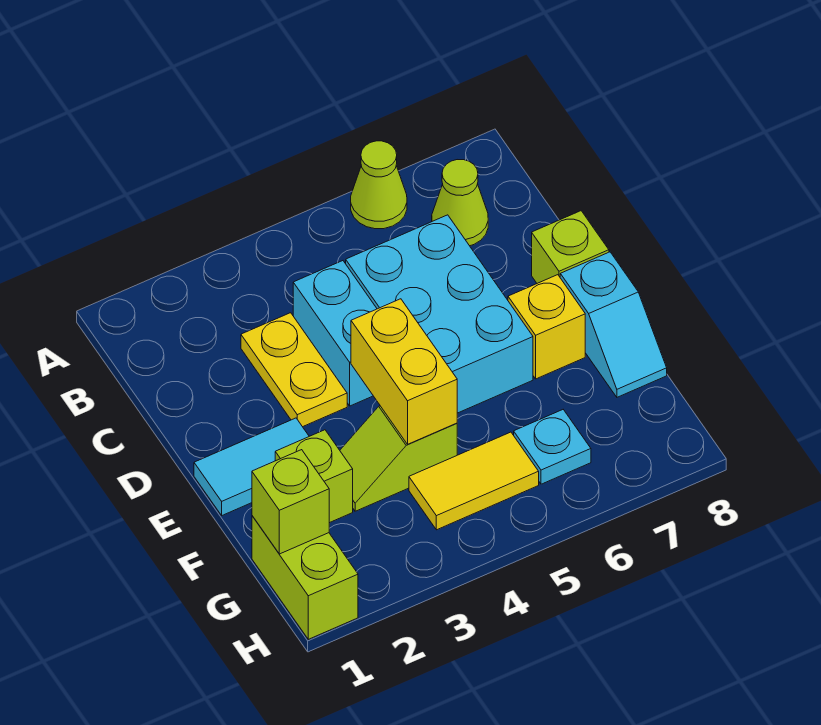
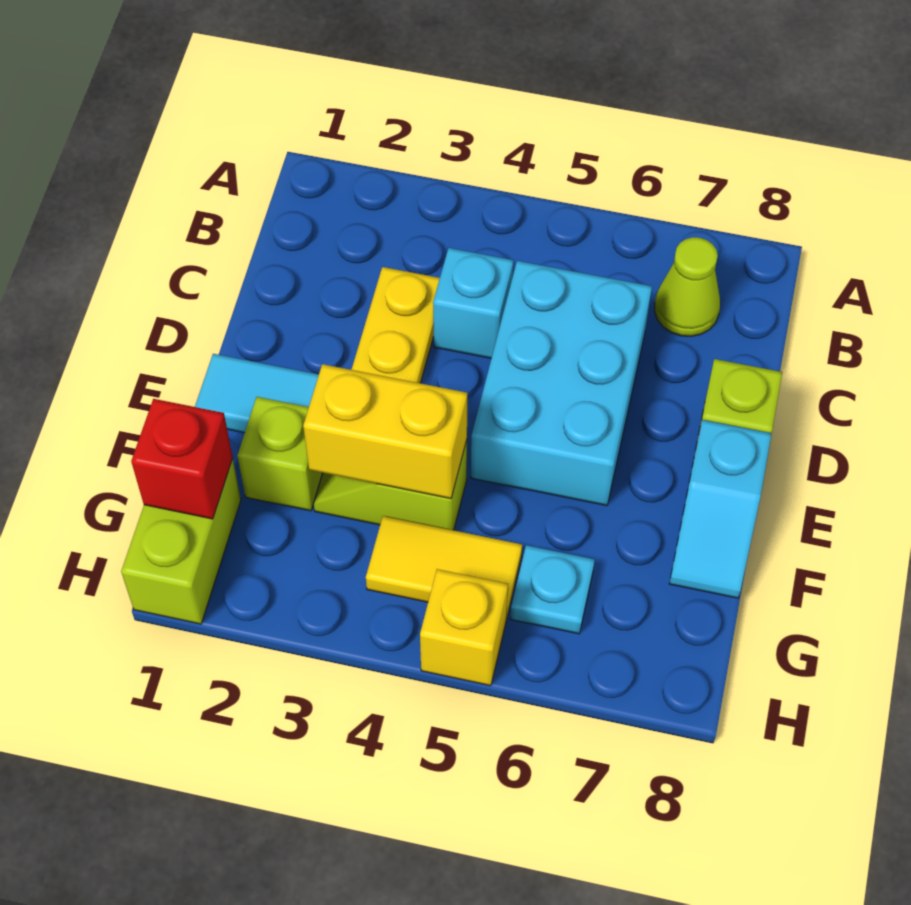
lime 1x1 cone [351,141,407,229] -> none
cyan 1x2 brick [293,261,377,406] -> cyan 1x1 brick [433,248,514,358]
yellow 1x2 brick [351,299,457,444] -> yellow 1x2 brick turned to [303,364,468,499]
yellow 1x1 brick [508,275,585,379] -> yellow 1x1 brick moved to [420,569,508,686]
lime 1x1 brick [252,450,329,554] -> red 1x1 brick [131,399,233,519]

